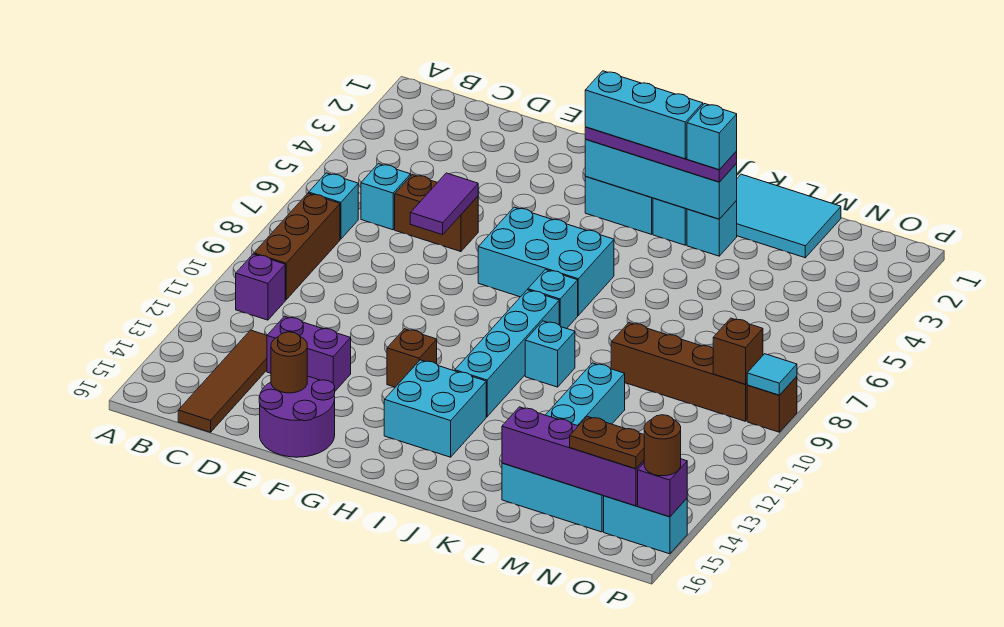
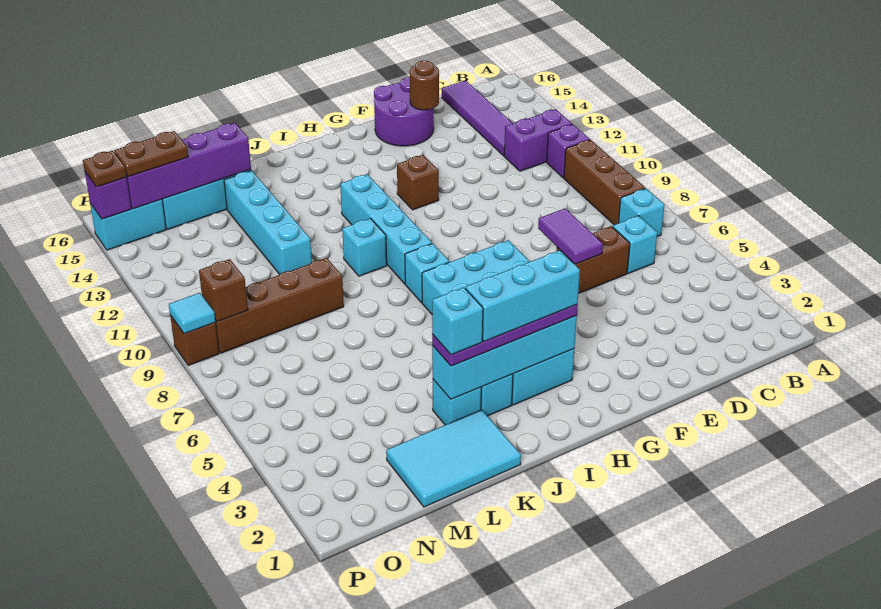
brown 1x4 tile [178,330,267,432] -> purple 1x4 tile [442,80,513,156]
purple 1x2 brick [267,316,351,391] -> purple 1x2 brick moved to [504,109,572,171]
cyan 2x2 brick [384,360,486,457] -> none
brown 1x1 round brick [644,415,681,476] -> brown 1x1 plate [83,151,126,187]

